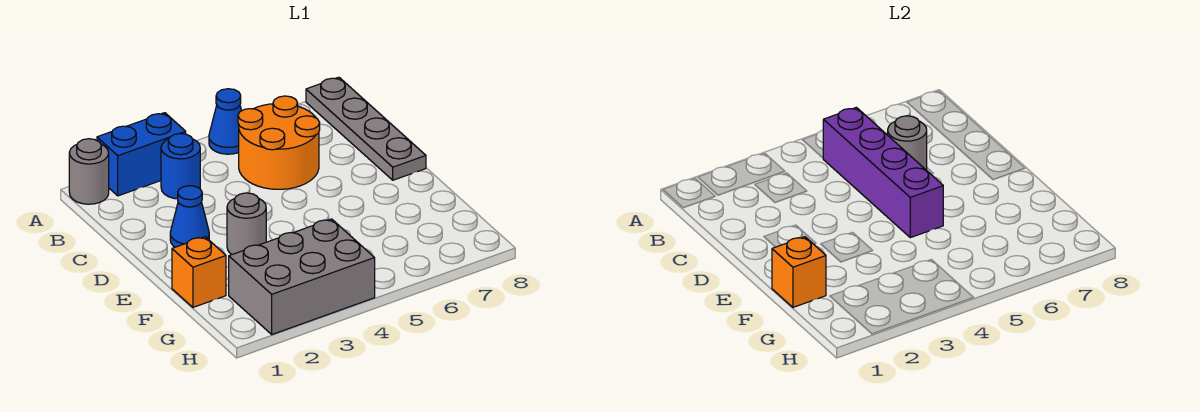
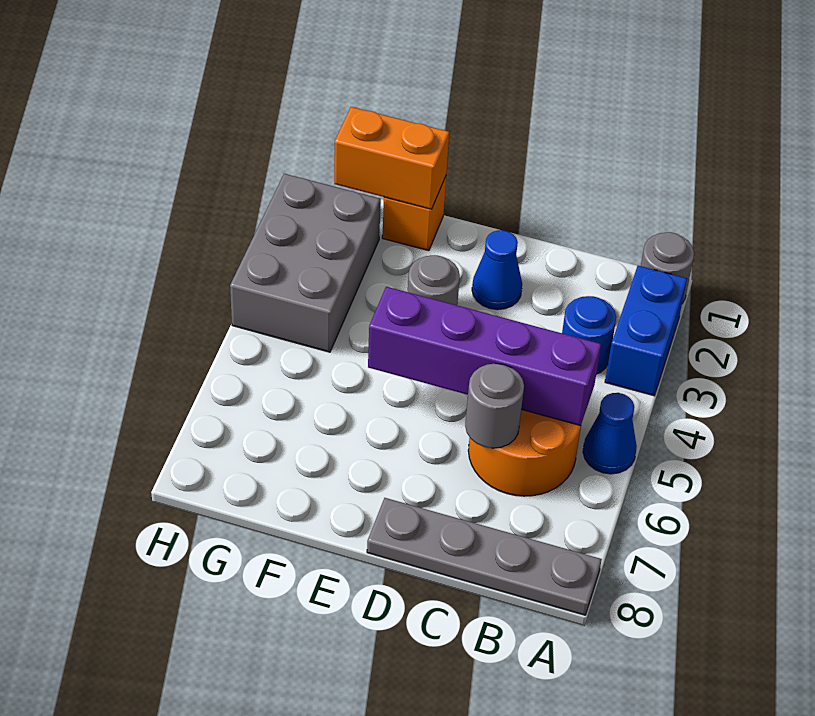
orange 1x1 brick [772,237,826,307] -> orange 1x2 brick [334,107,449,209]

